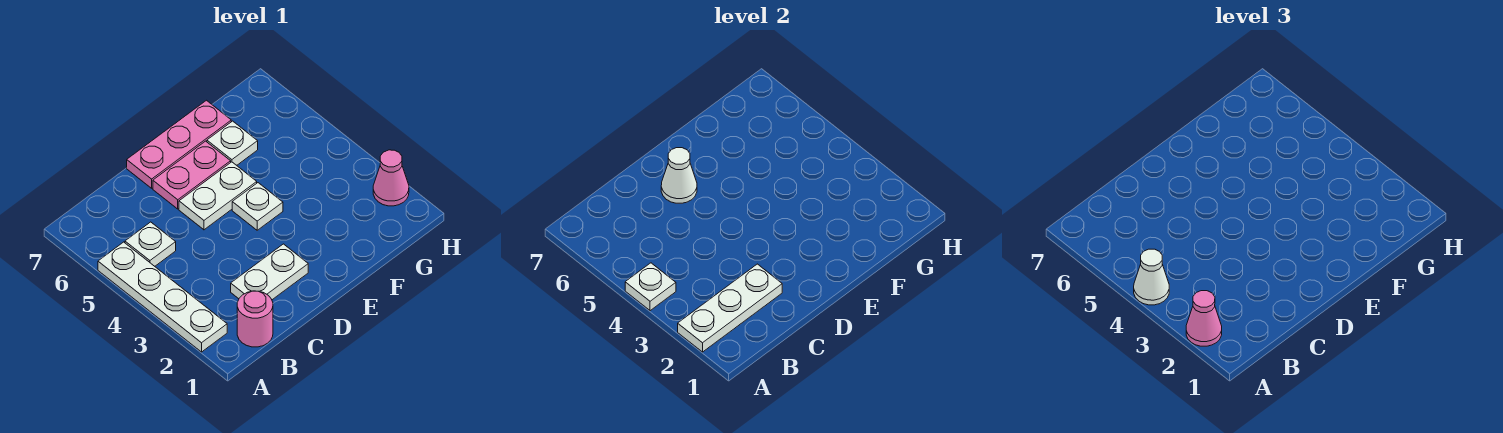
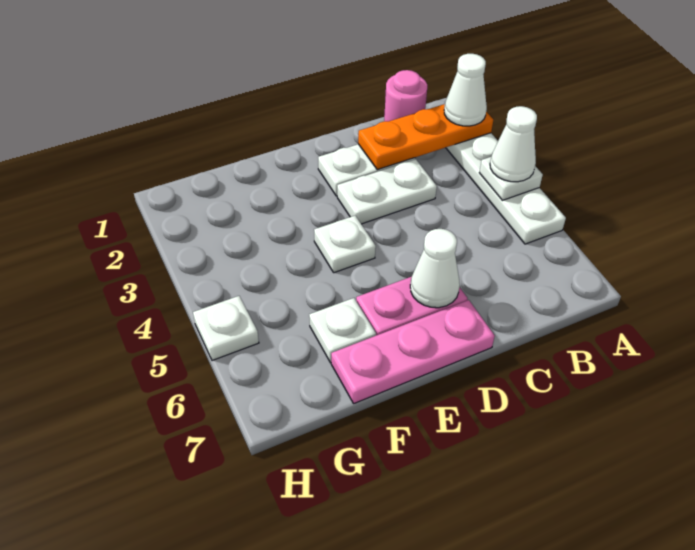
white 1x3 plate [678,264,782,352] -> orange 1x3 plate [358,104,493,170]
pink 1x1 cone [1186,291,1222,346] -> white 1x1 cone [444,54,487,126]
white 1x1 plate [125,222,176,266] -> white 1x1 plate moved to [193,296,259,360]
white 1x2 plate [179,162,257,230] -> white 1x2 plate moved to [337,159,437,224]
pink 1x1 cone [373,150,409,206] -> none

